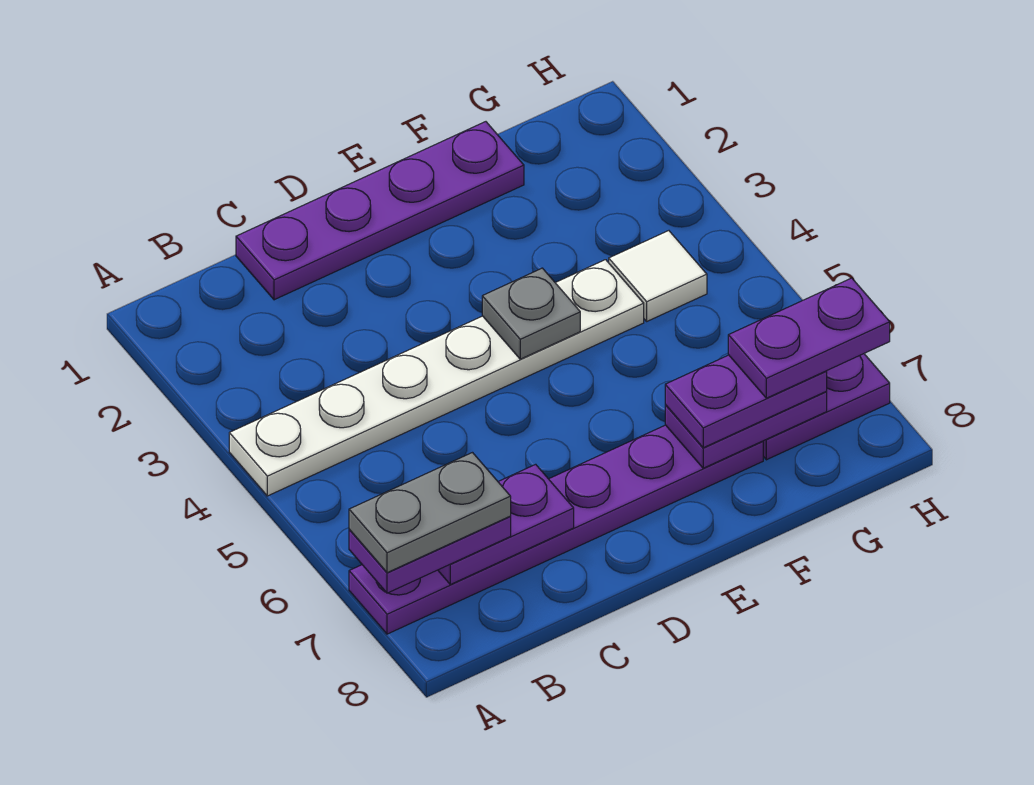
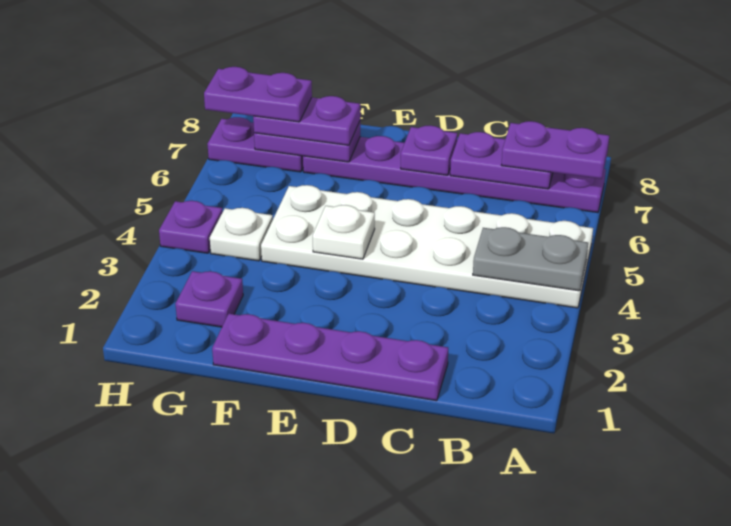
white 1x6 plate [229,260,644,496] -> white 2x6 plate [261,185,593,308]
grey 1x2 plate [349,453,511,573] -> grey 1x2 plate moved to [473,227,588,291]
none -> purple 1x1 plate [401,126,457,175]
grey 1x1 plate [482,268,580,359] -> white 1x1 plate [313,205,375,259]
none -> purple 1x1 plate [176,271,243,327]
white 1x1 tile [609,231,707,321] -> white 1x1 plate [210,208,273,261]
none -> purple 1x1 plate [159,201,223,253]

